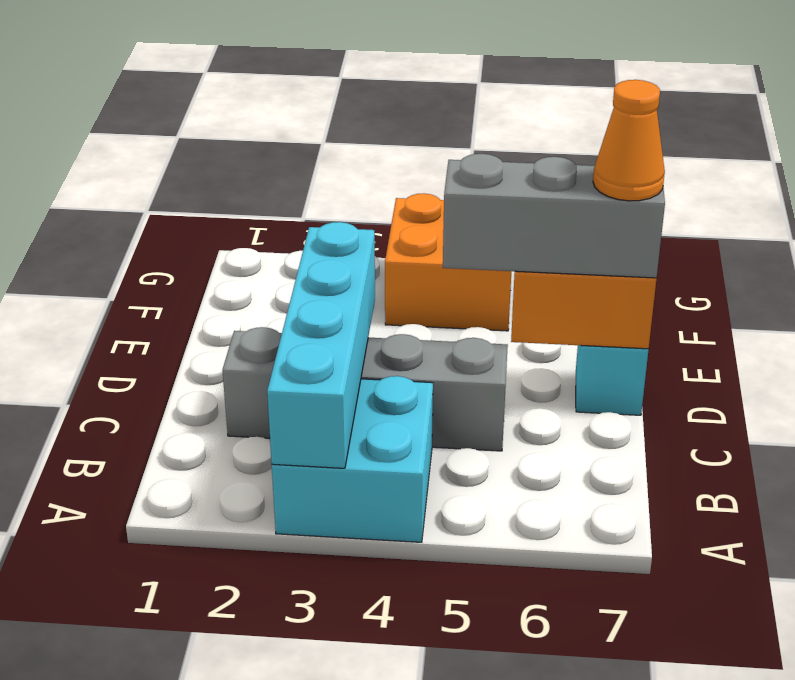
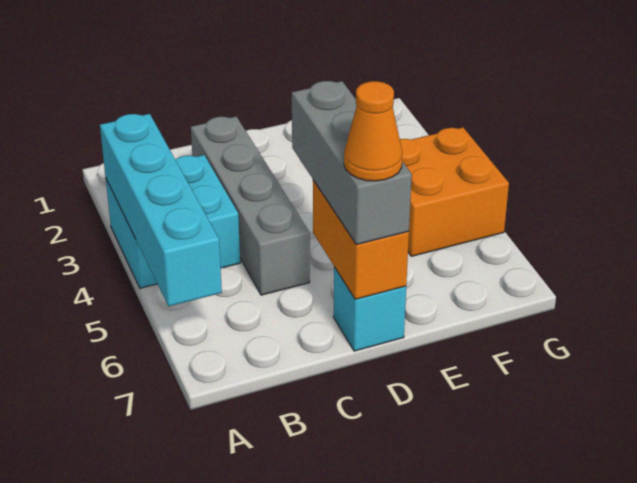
cyan 1x4 brick [267,222,375,468] -> cyan 1x4 brick turned to [100,114,222,306]

